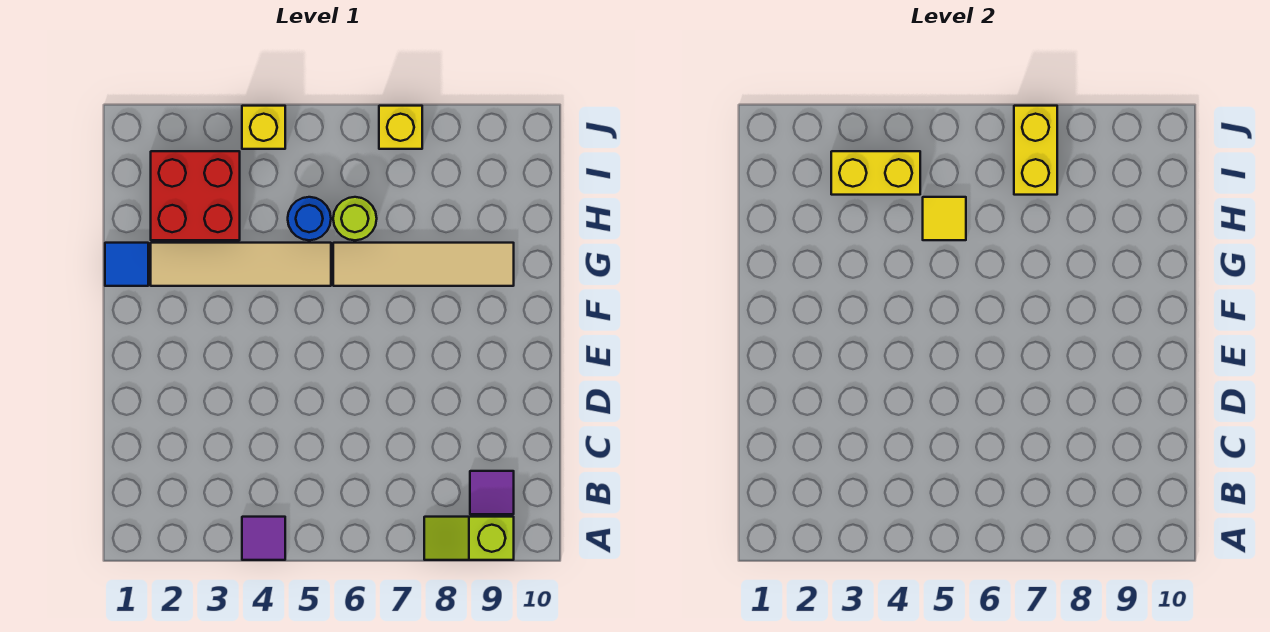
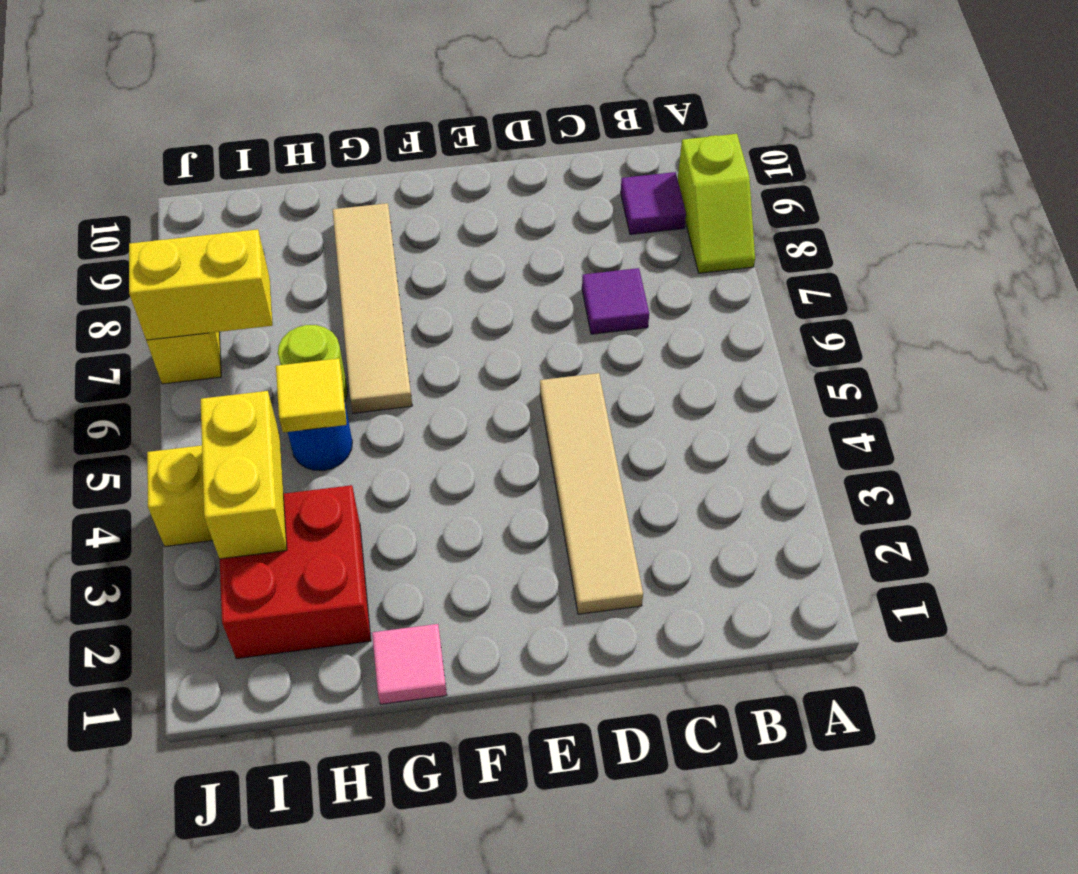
purple 1x1 tile [242,517,285,560] -> purple 1x1 tile moved to [582,268,649,334]
blue 1x1 tile [105,243,148,286] -> pink 1x1 tile [372,624,447,704]
tan 1x4 tile [151,243,331,286] -> tan 1x4 tile moved to [540,373,643,614]

